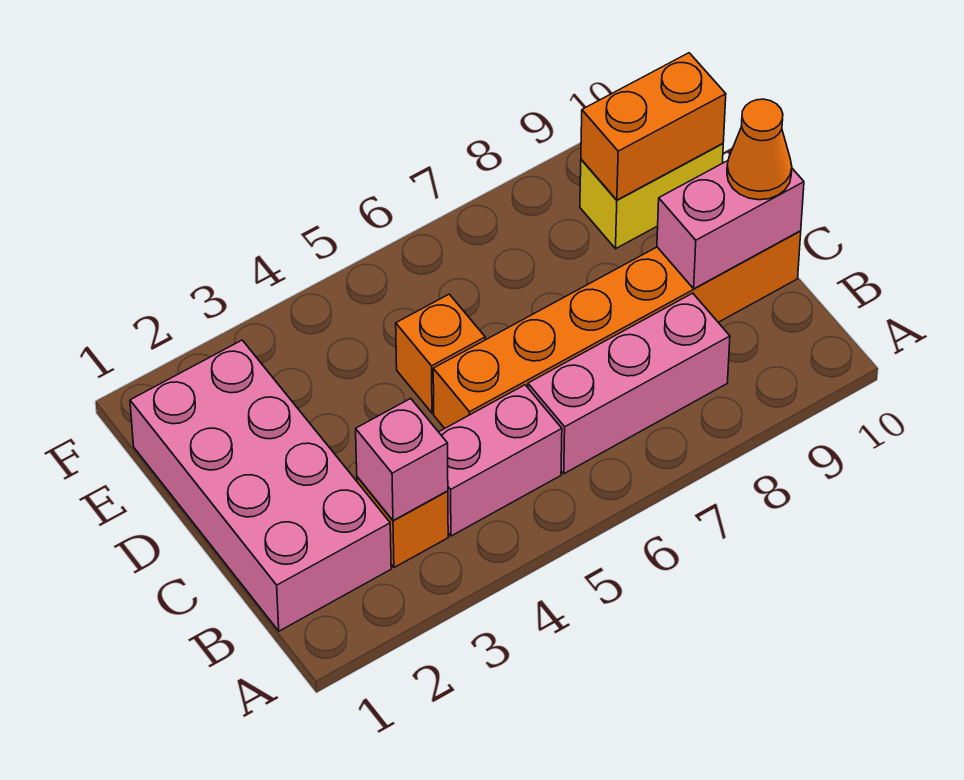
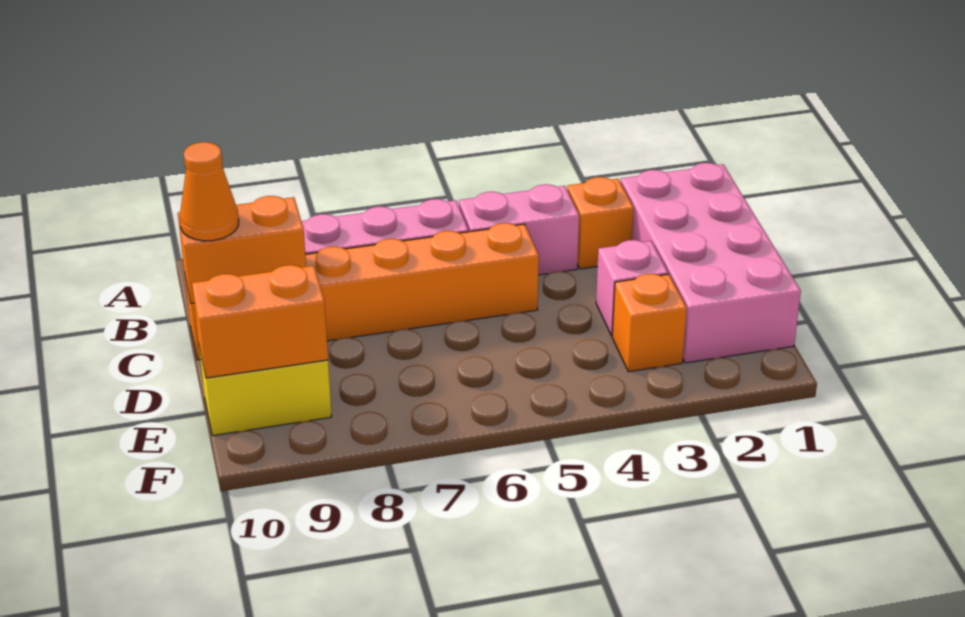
pink 1x1 brick [356,399,448,521] -> pink 1x1 brick moved to [596,240,668,336]
pink 1x2 brick [657,161,804,289] -> orange 1x2 brick [178,196,306,303]
orange 1x1 brick [396,294,485,413] -> orange 1x1 brick moved to [612,274,687,372]

